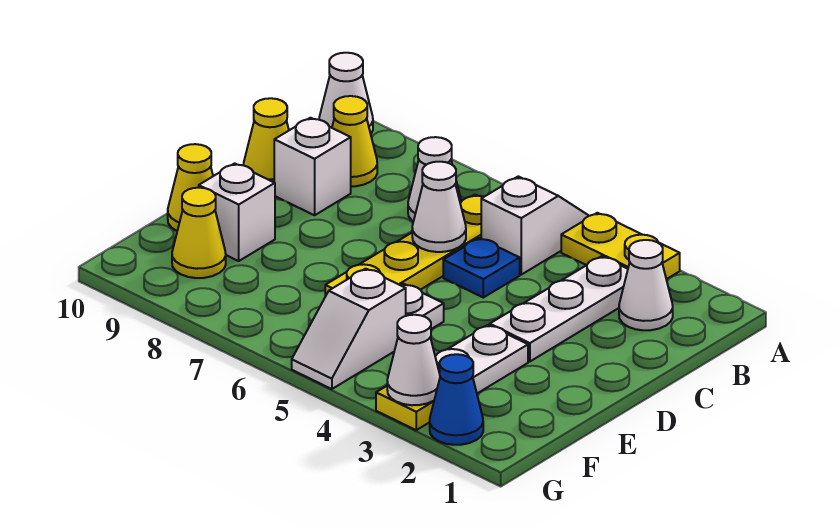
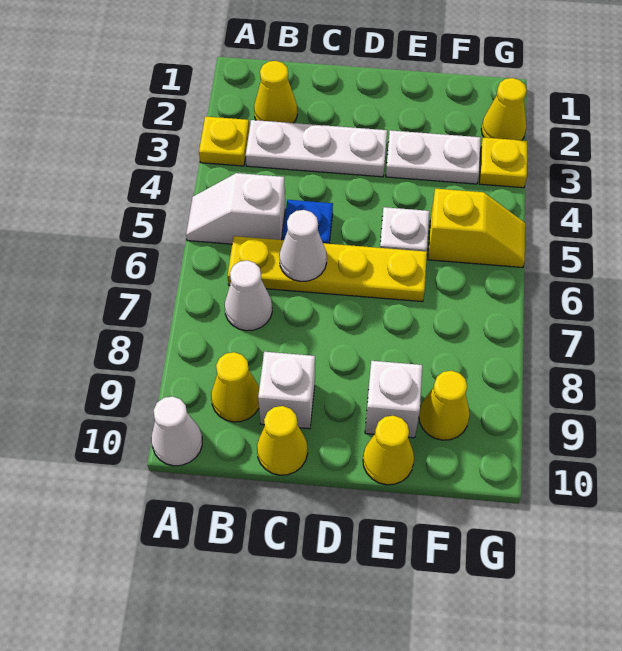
yellow 1x2 plate [561,213,680,279] -> yellow 1x1 plate [199,116,249,166]
white 1x1 cone [619,240,673,330] -> yellow 1x1 cone [254,61,297,123]
white 1x2 slope [292,269,406,389] -> yellow 1x2 slope [428,189,525,267]
blue 1x1 cone [430,354,483,445] -> yellow 1x1 cone [481,78,527,140]
white 1x1 cone [387,315,440,405] -> none

